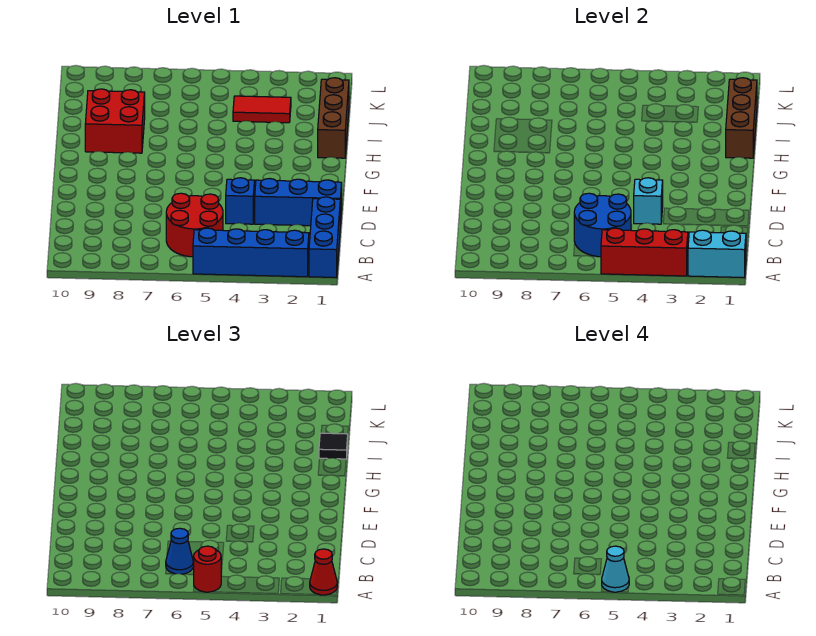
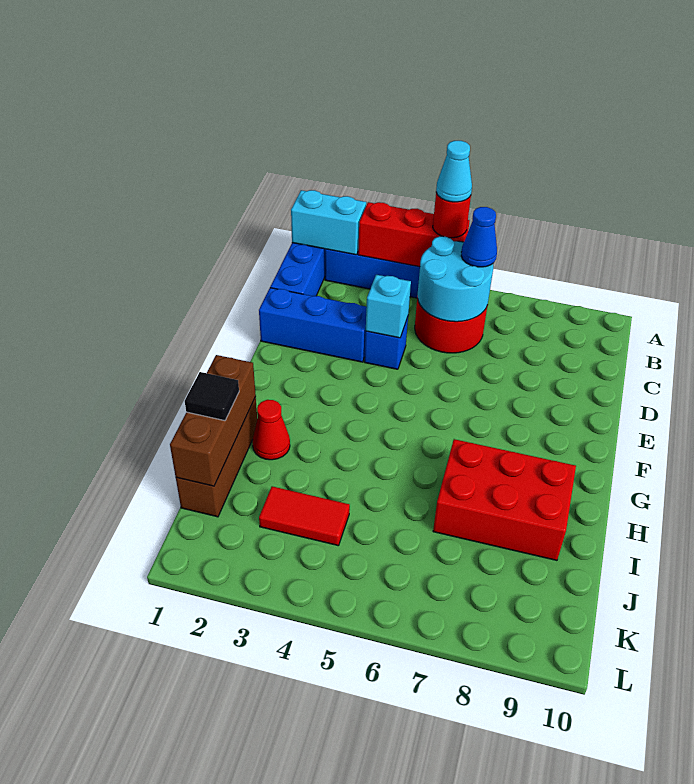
red 1x1 cone [310,549,337,595] -> red 1x1 cone moved to [252,400,290,460]
blue 2x2 round brick [574,193,631,257] -> cyan 2x2 round brick [418,236,493,322]
red 2x2 brick [85,89,145,153] -> red 2x3 brick [433,439,576,560]

